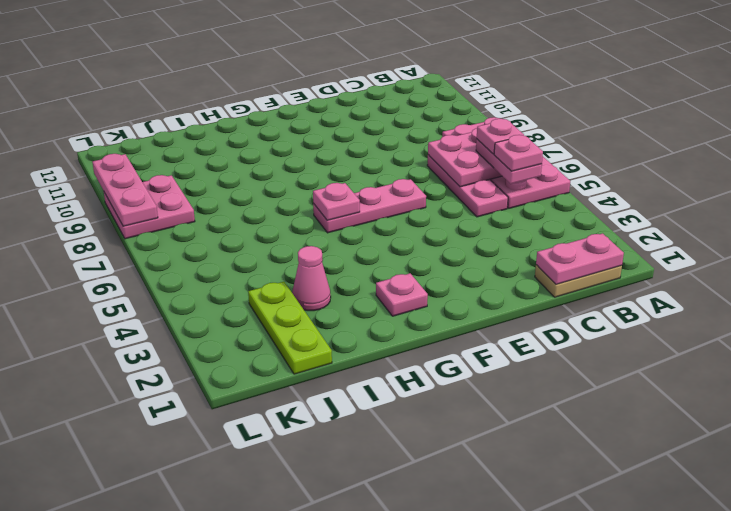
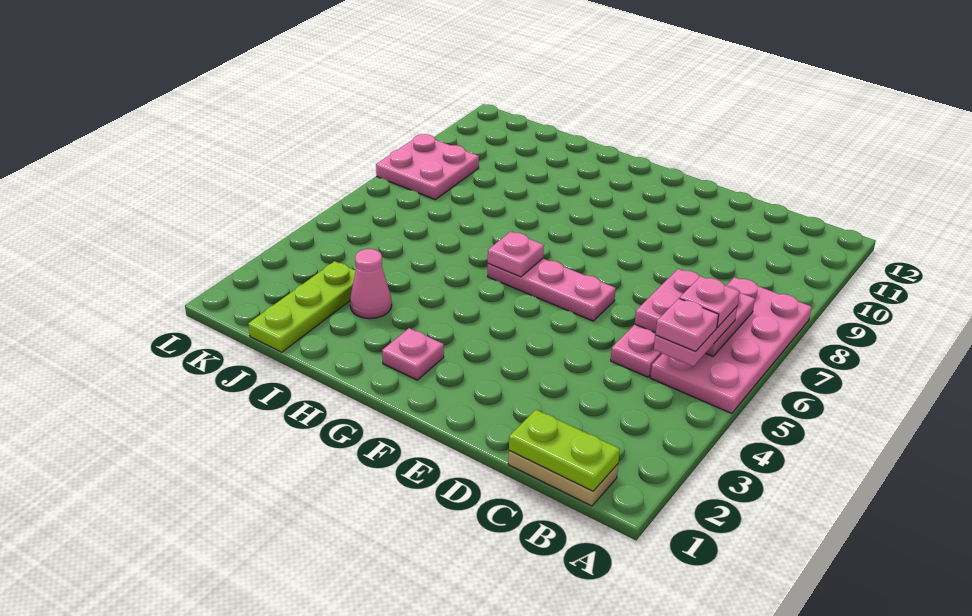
pink 1x2 plate [536,233,624,284] -> lime 1x2 plate [509,410,620,491]
pink 1x3 plate [92,154,158,226] -> none

